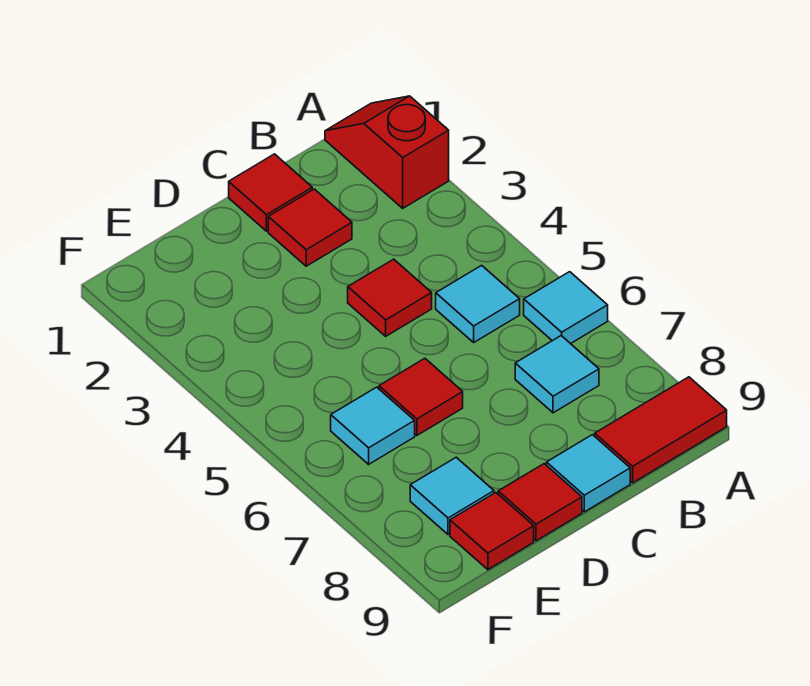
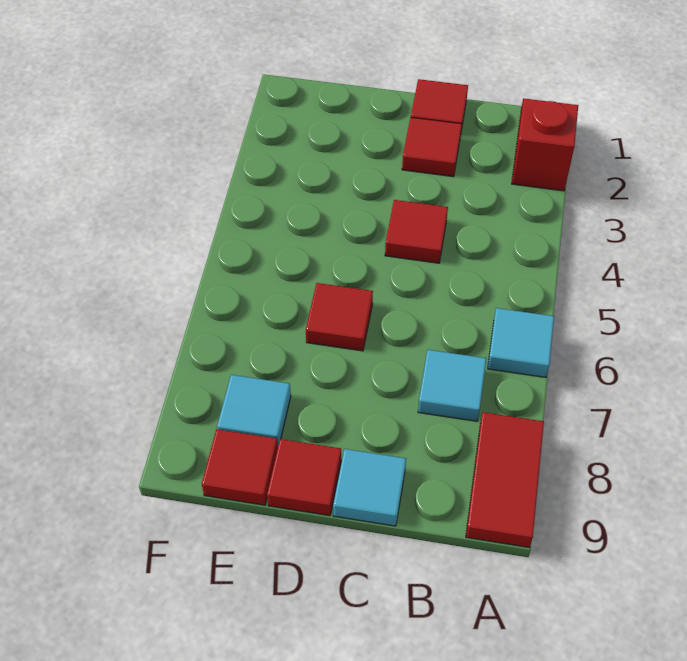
red 1x2 tile [595,377,727,483] -> red 1x2 tile turned to [466,412,544,547]
cyan 1x1 tile [436,265,520,342] -> none
cyan 1x1 tile [331,387,415,464] -> none

